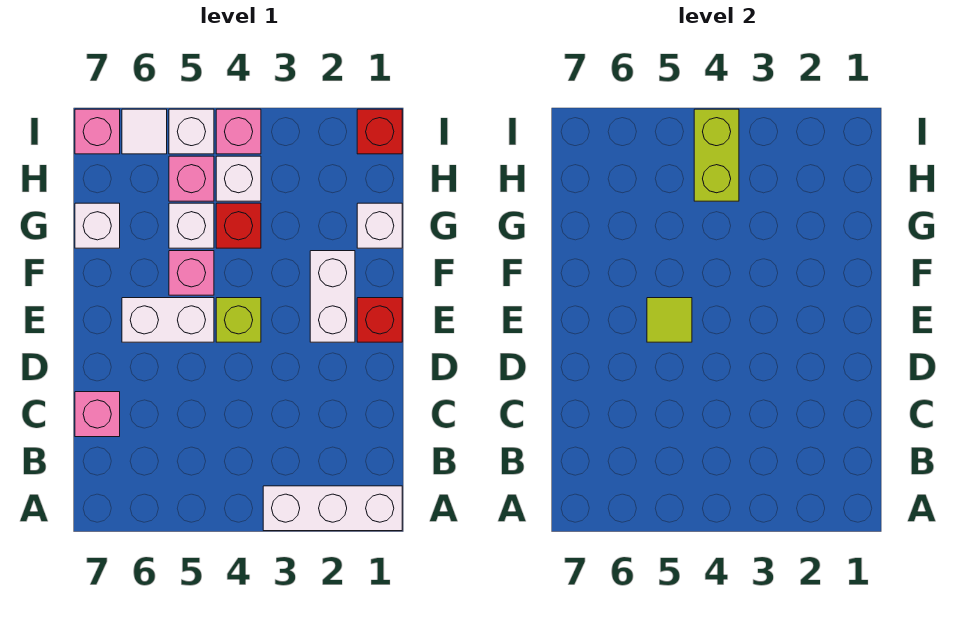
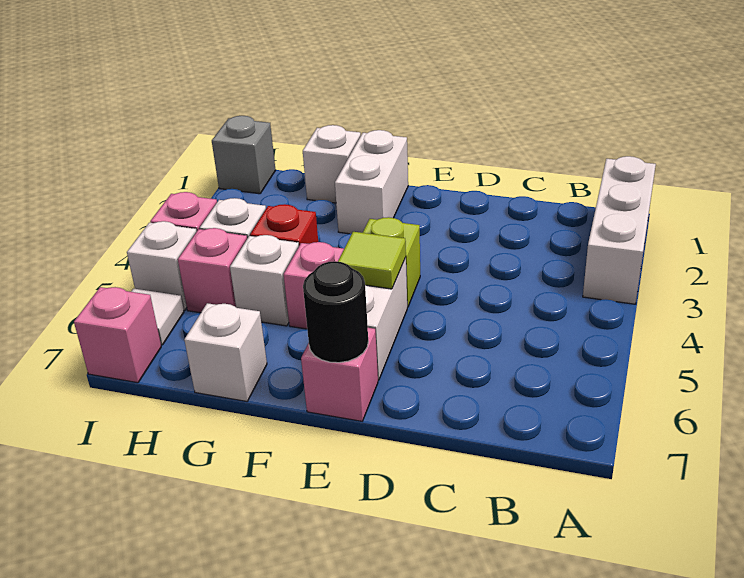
pink 1x1 brick [75,392,120,437] -> pink 1x1 brick moved to [301,328,378,421]
red 1x1 brick [357,298,402,342] -> none
white 1x2 brick [310,251,355,342] -> white 1x2 brick turned to [335,130,408,234]
none -> black 1x1 round brick [303,261,368,363]
lime 1x2 brick [694,109,739,201] -> none
red 1x1 brick [357,109,402,154] -> grey 1x1 brick [212,116,275,194]

